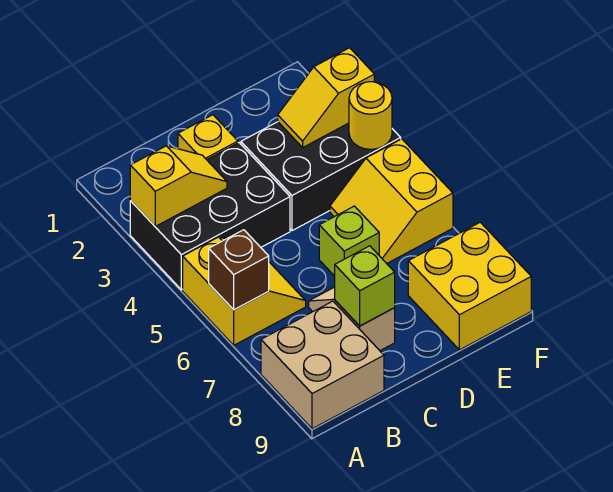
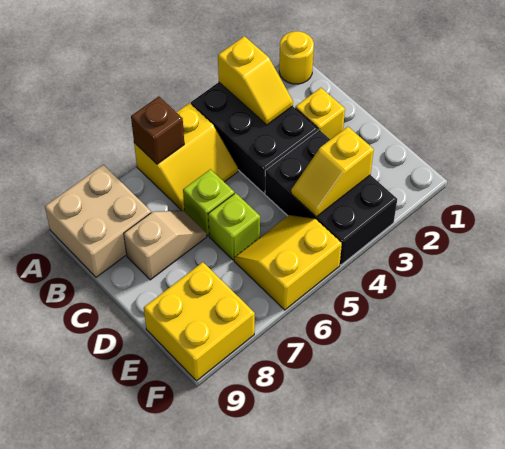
lime 1x1 brick [335,246,395,326] -> lime 1x1 brick moved to [183,169,234,236]
yellow 1x2 slope [278,48,374,147] -> yellow 1x2 slope turned to [291,127,374,217]
yellow 1x1 round brick [349,82,392,149] -> yellow 1x1 round brick moved to [279,31,314,84]

